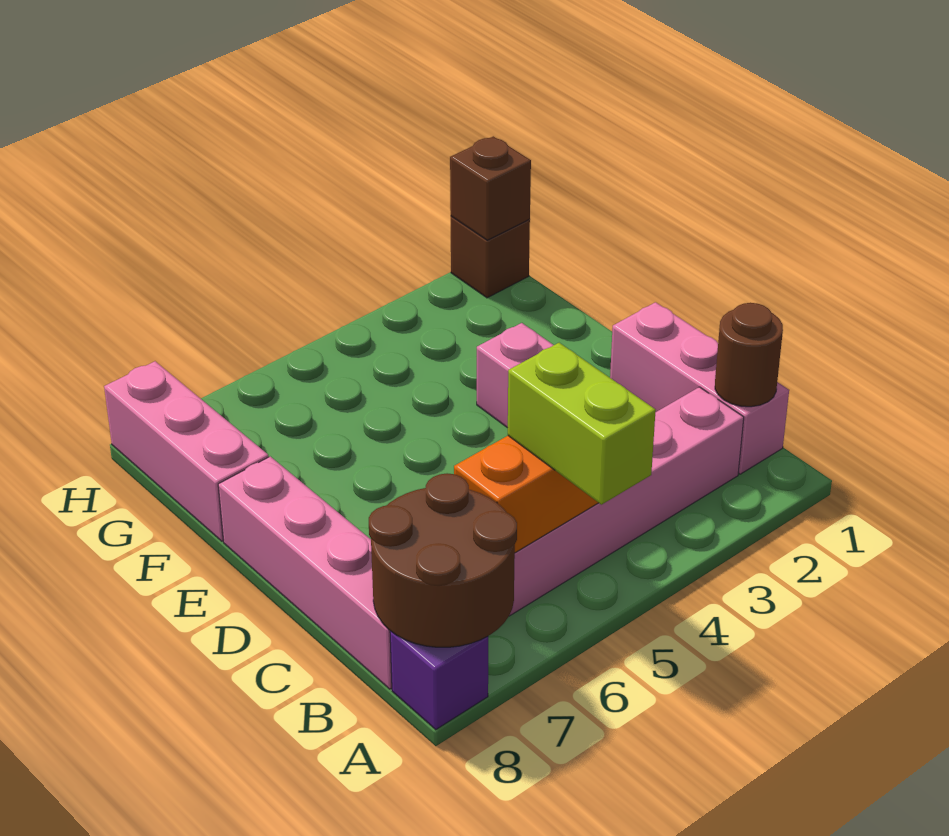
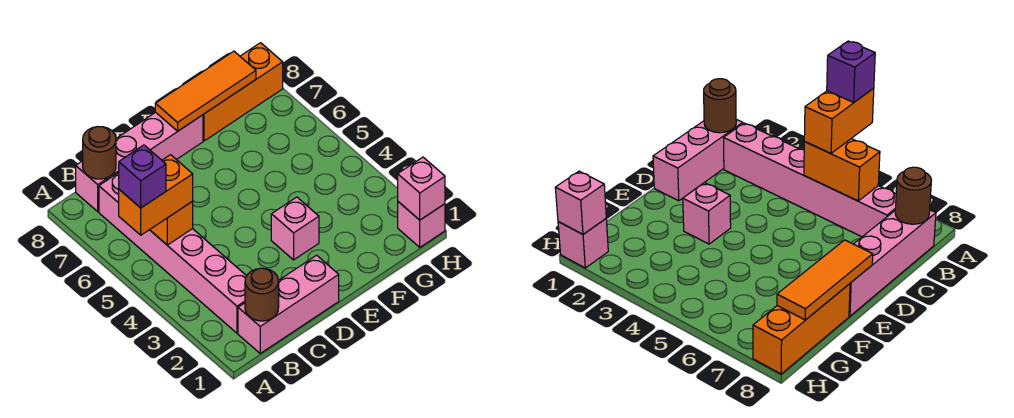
lime 1x2 brick [508,343,656,505] -> orange 1x2 brick [119,155,193,235]
brown 2x2 round brick [369,473,517,647] -> brown 1x1 round brick [83,127,116,179]
purple 1x1 brick [390,631,488,730] -> purple 1x1 brick moved to [119,145,166,208]
none -> orange 1x3 tile [155,51,256,131]
pink 1x3 brick [104,361,269,541] -> orange 1x3 brick [203,43,283,141]
brown 1x1 brick [451,216,530,298] -> pink 1x1 brick [398,202,445,247]
brown 1x1 brick [450,136,531,240] -> pink 1x1 brick [398,157,445,220]

